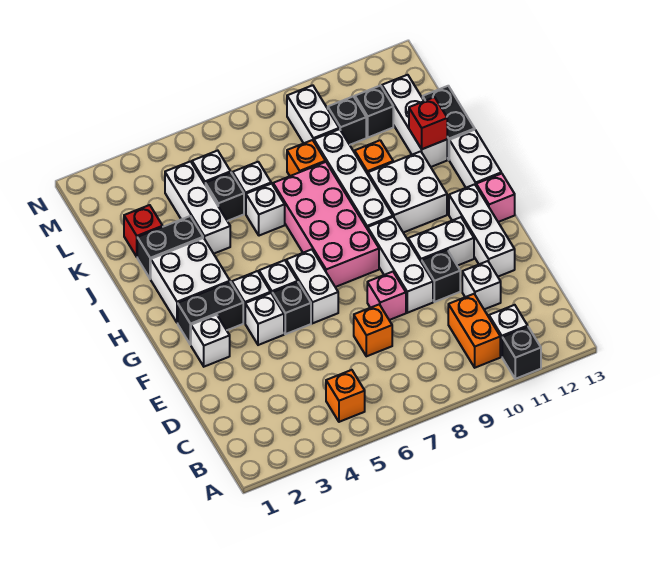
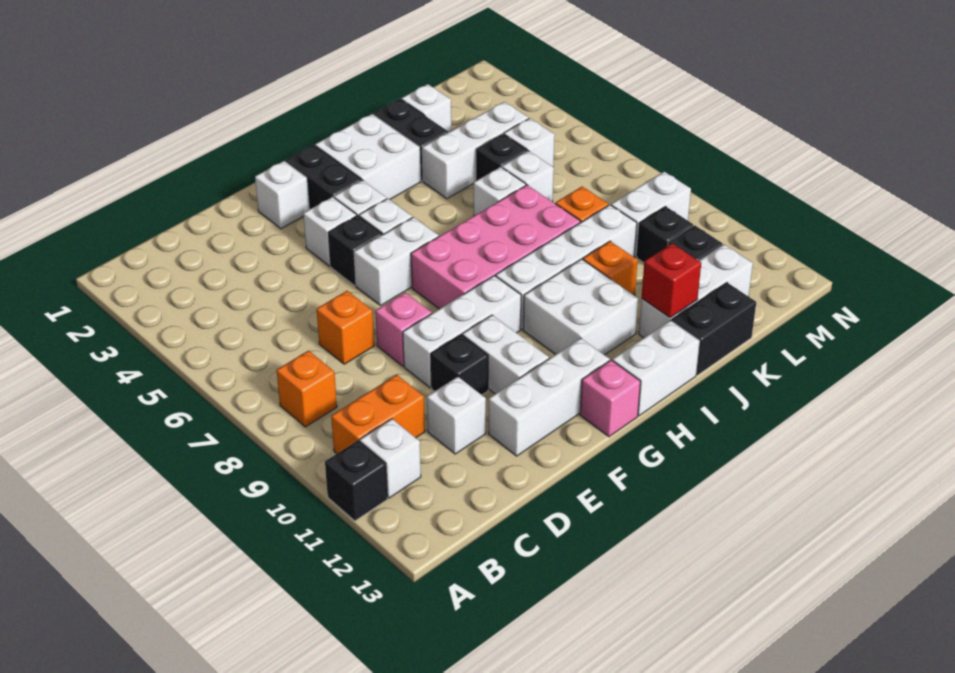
orange 1x1 brick [326,370,365,422] -> orange 1x1 brick moved to [277,351,337,427]
red 1x1 brick [124,205,163,257] -> white 1x1 brick [401,84,451,132]

